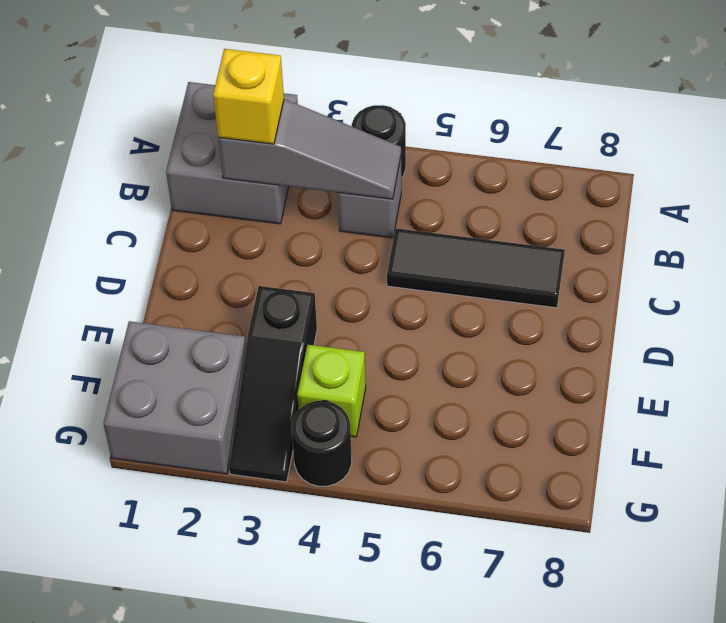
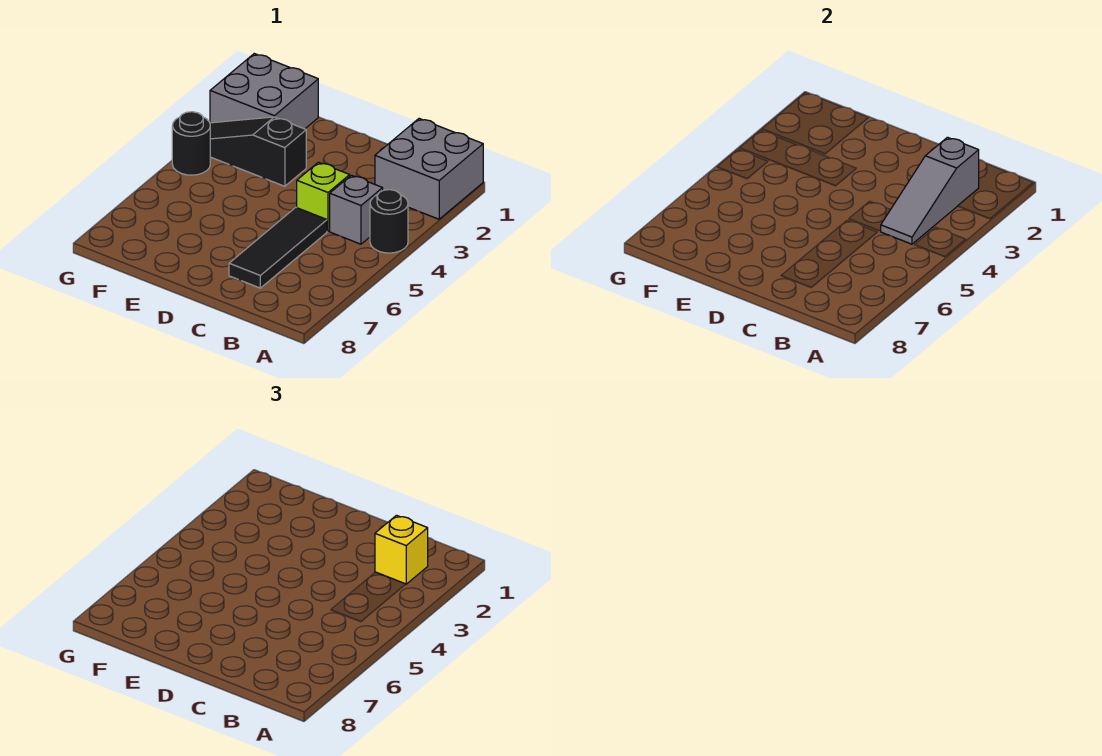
lime 1x1 brick [297,345,366,437] -> lime 1x1 brick moved to [297,162,350,231]

